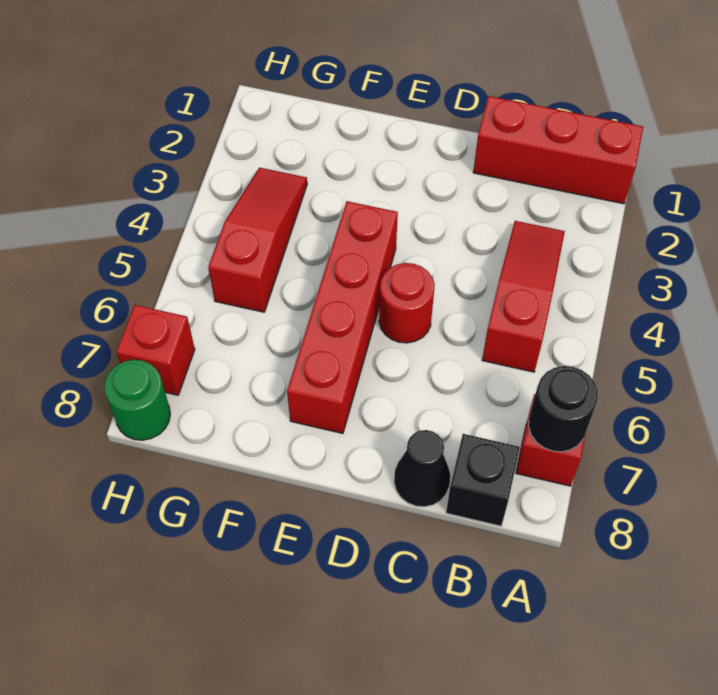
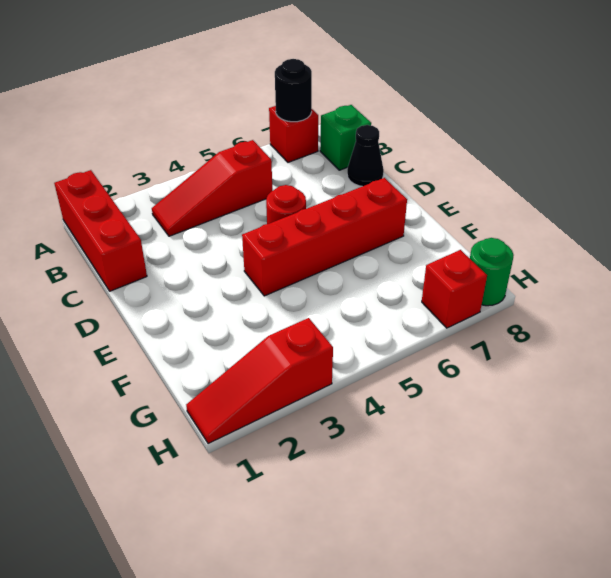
black 1x1 brick [446,434,520,526] -> green 1x1 brick [320,105,371,170]
red 1x3 slope [208,168,307,312] -> red 1x3 slope moved to [186,318,333,444]

